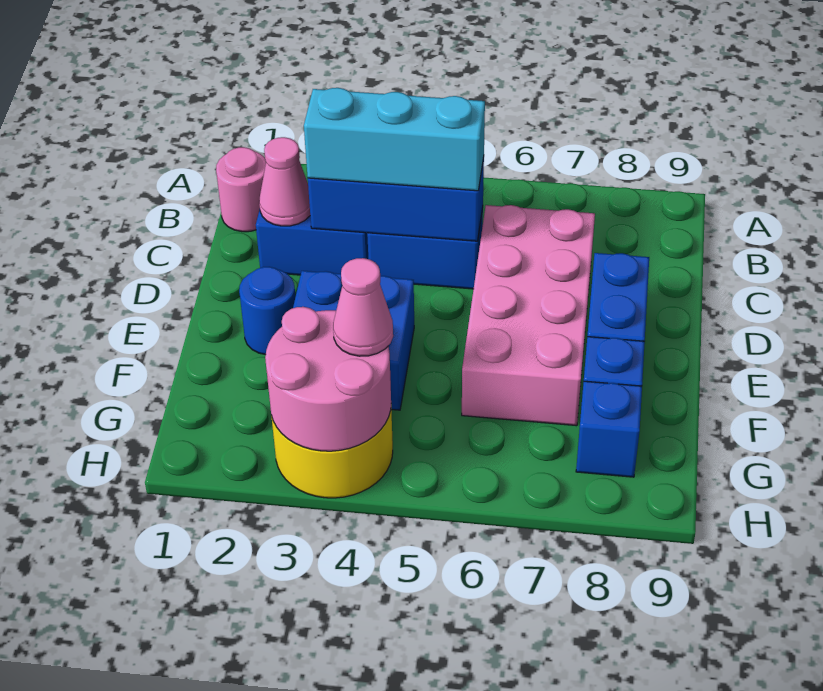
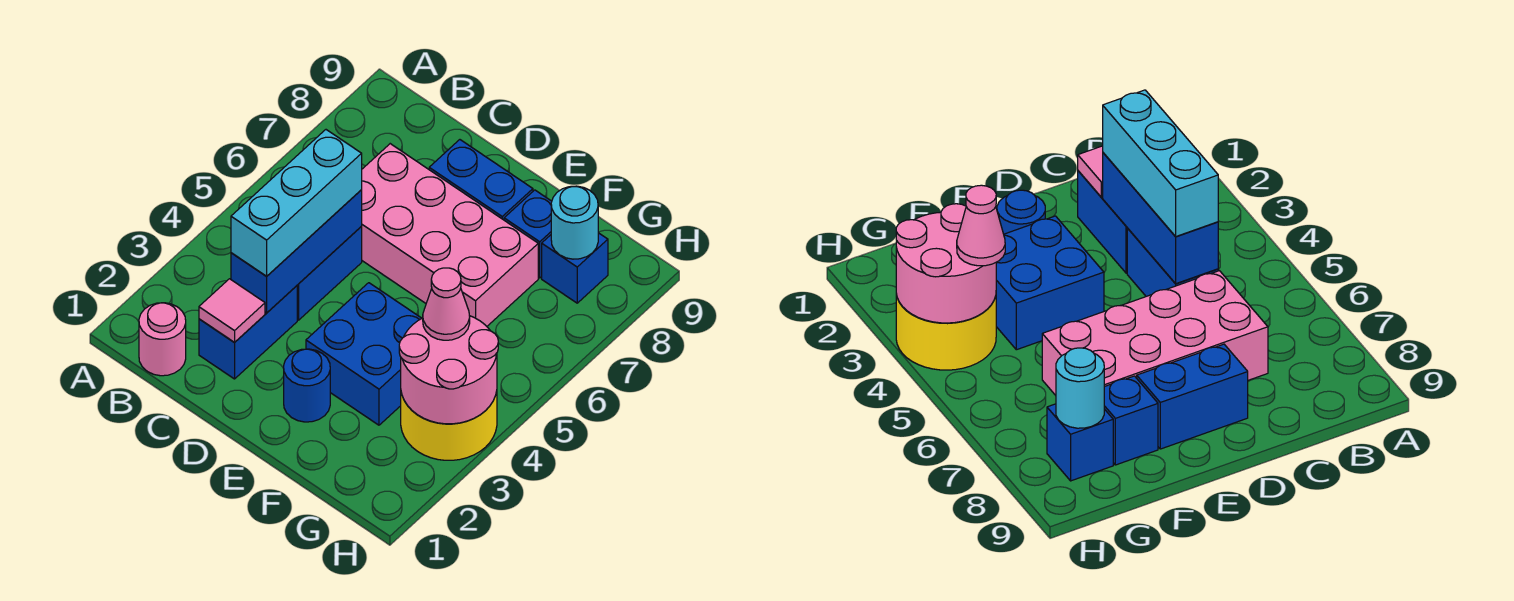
pink 1x1 cone [259,137,310,226] -> pink 1x1 tile [199,279,265,343]
none -> cyan 1x1 round brick [551,186,598,259]

